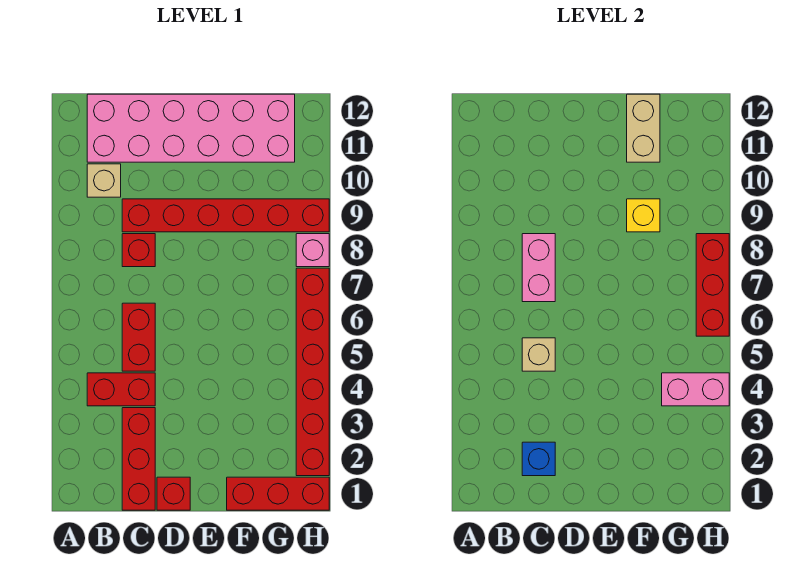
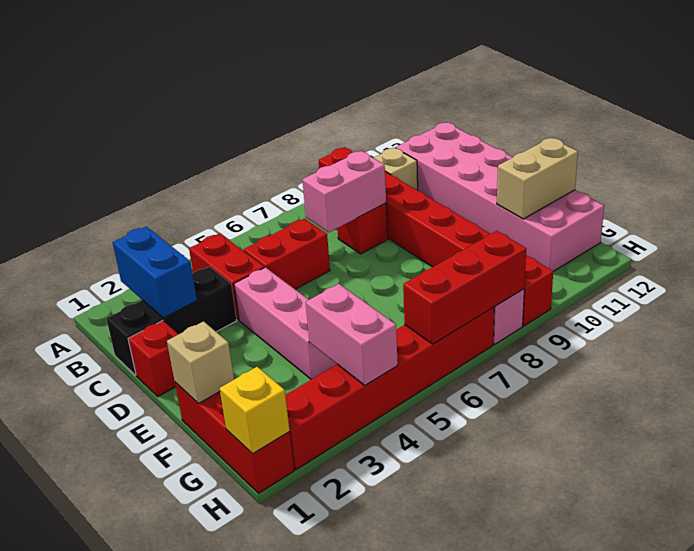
red 1x3 brick [122,408,155,510] -> black 1x3 brick [106,266,237,375]
blue 1x1 brick [522,442,555,476] -> blue 1x2 brick [113,226,197,318]
tan 1x1 brick [522,338,555,371] -> tan 1x1 brick moved to [167,321,234,404]
red 1x6 brick [122,199,329,232] -> red 1x8 brick [319,147,553,326]
none -> pink 1x3 brick [234,267,337,380]
yellow 1x1 brick [627,199,660,232] -> yellow 1x1 brick moved to [220,367,290,454]

